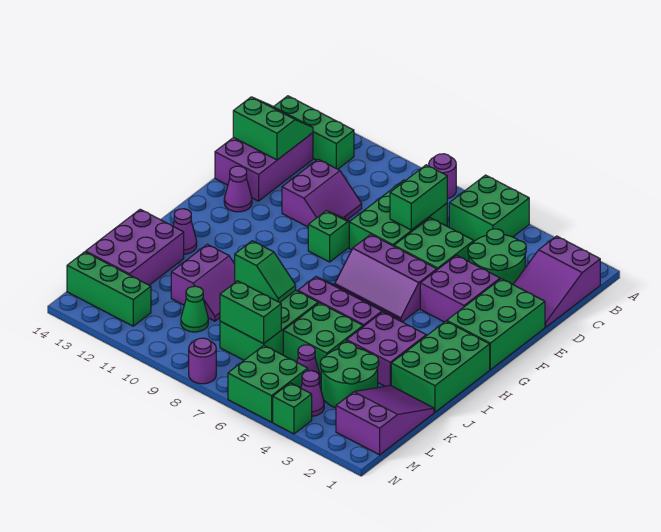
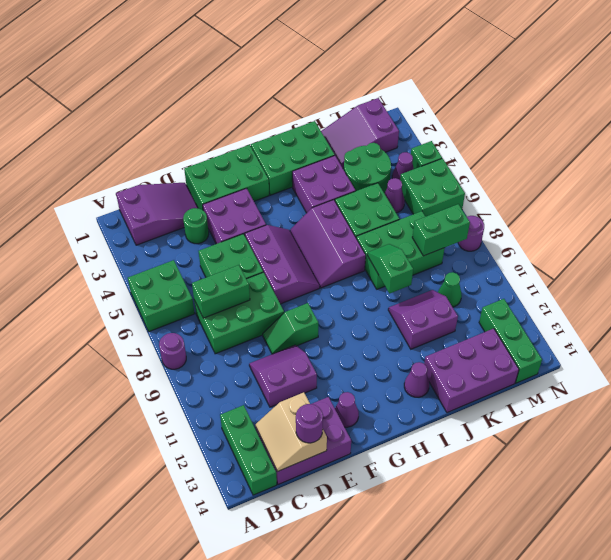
green 2x2 round brick [468,229,526,284] -> green 1x1 round brick [183,208,209,244]
green 2x2 slope [233,97,313,160] -> tan 2x2 slope [256,392,327,472]
none -> purple 1x1 round brick [296,404,323,443]
green 1x2 brick [220,281,281,344] -> green 1x2 brick turned to [412,204,470,256]

